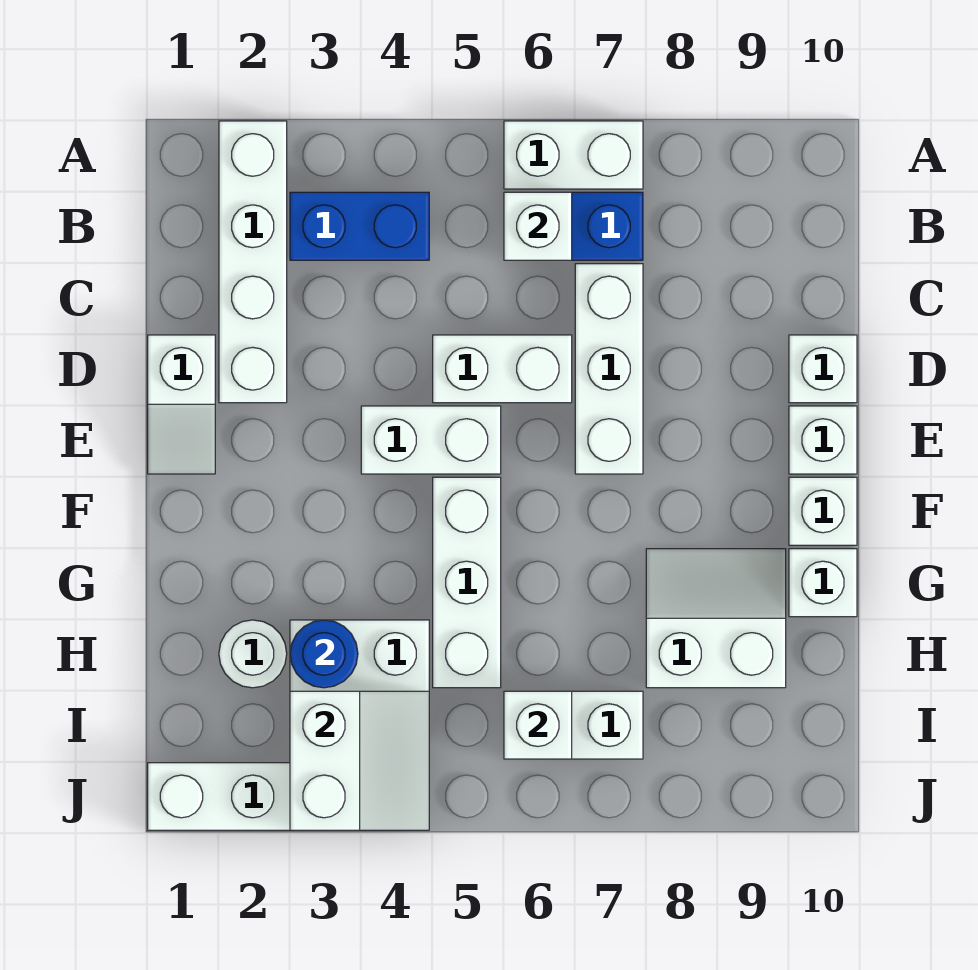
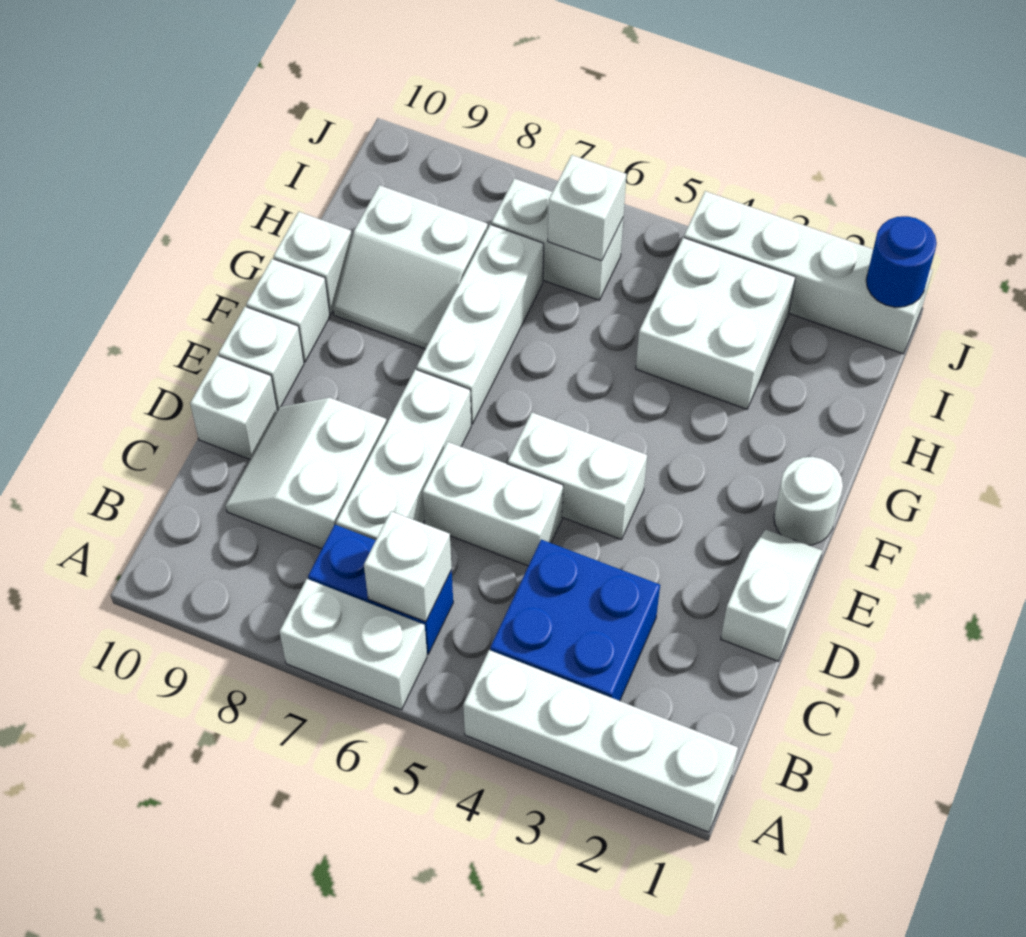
white 1x4 brick [219,121,287,403] -> white 1x4 brick turned to [463,650,738,832]
blue 1x2 brick [290,192,429,260] -> blue 2x2 brick [490,540,660,701]
white 1x3 brick [433,477,501,688] -> white 1x3 brick moved to [416,224,544,424]
white 1x1 round brick [219,620,287,688] -> white 1x1 round brick moved to [774,457,843,545]
blue 1x1 round brick [290,620,358,688] -> blue 1x1 round brick moved to [866,216,937,307]
white 2x2 slope [290,691,429,830] -> white 2x2 slope moved to [226,398,387,549]

